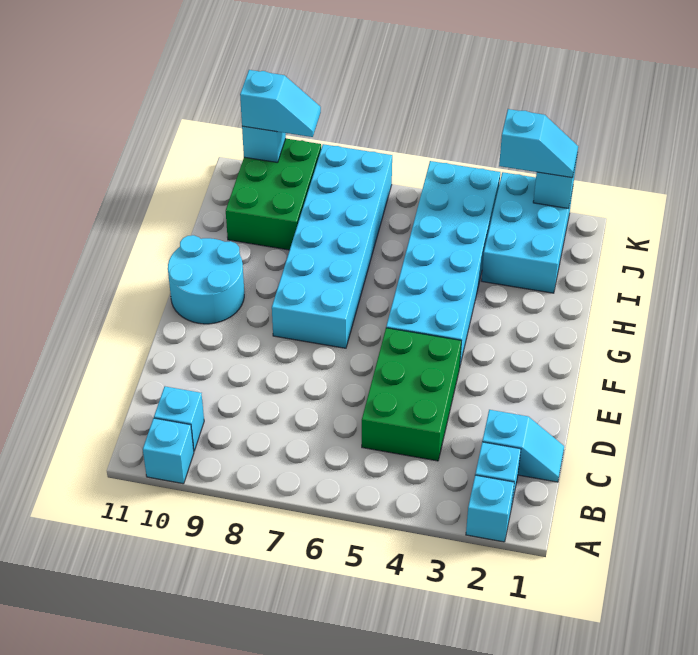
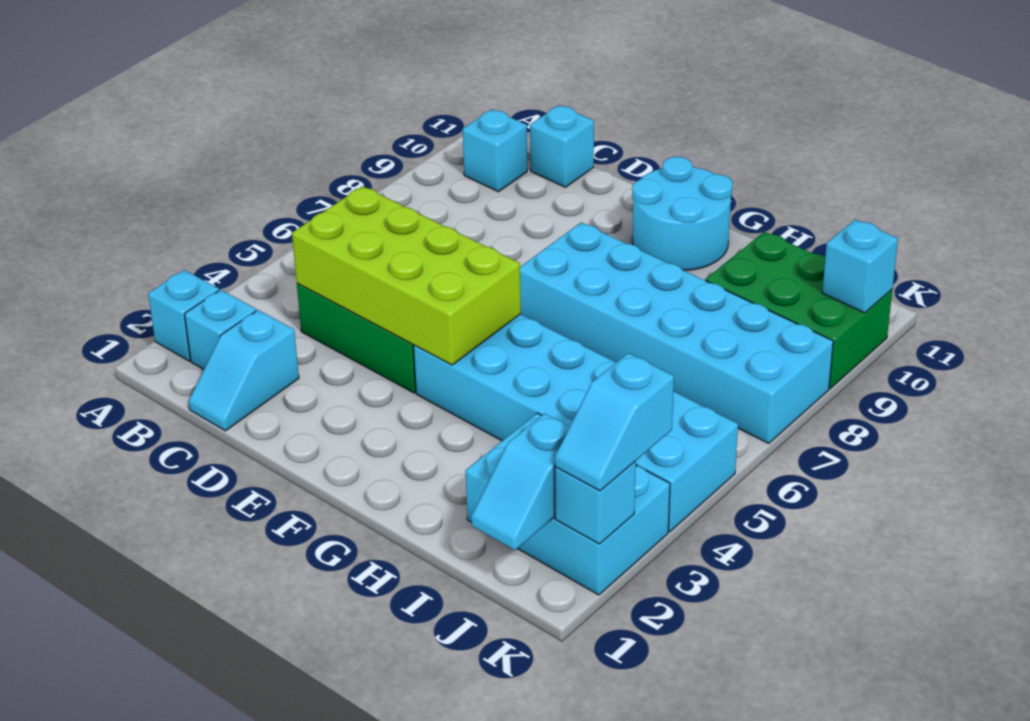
cyan 1x1 brick [143,418,194,484] -> cyan 1x1 brick moved to [530,105,594,187]
none -> lime 2x4 brick [292,186,521,365]
cyan 1x2 slope [240,70,321,137] -> cyan 1x2 slope moved to [471,413,570,550]

